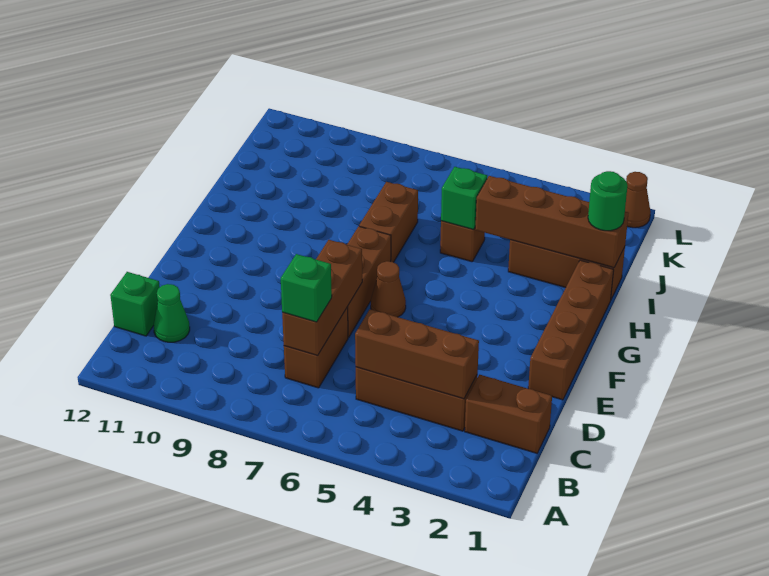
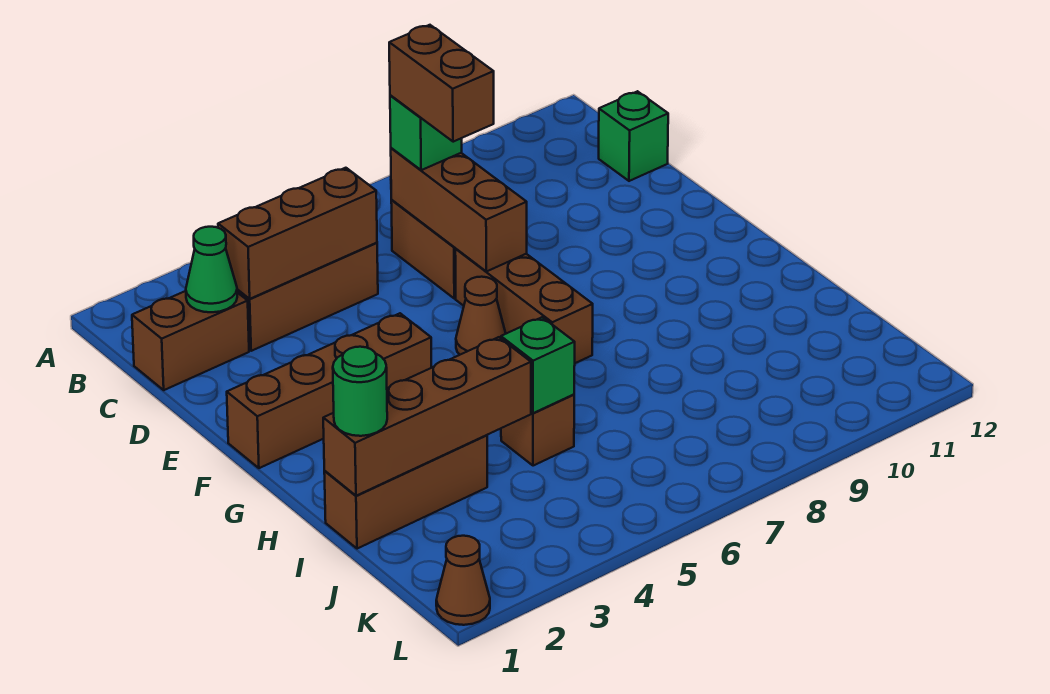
green 1x1 cone [154,284,190,342] -> green 1x1 cone moved to [186,227,237,312]
brown 1x4 brick [528,260,614,400] -> brown 1x4 brick turned to [227,313,431,468]
brown 1x2 brick [359,182,418,262] -> brown 1x2 brick moved to [389,25,494,142]

